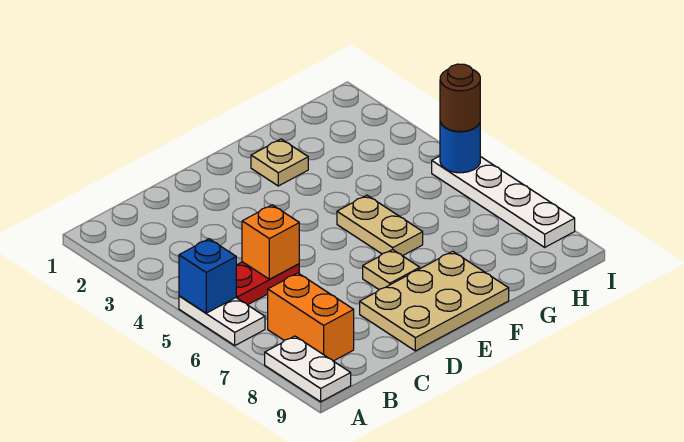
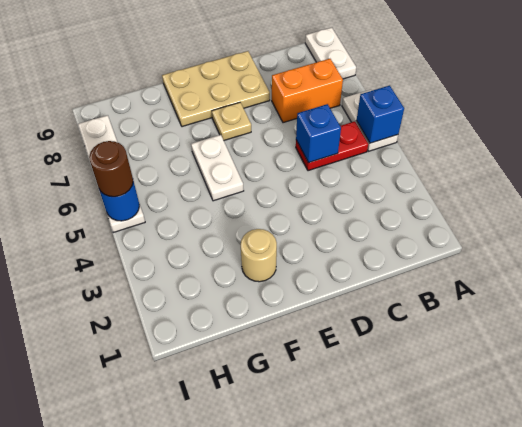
orange 1x2 brick [268,273,354,361] -> orange 1x2 brick turned to [272,59,343,123]
orange 1x1 brick [242,205,299,279] -> blue 1x1 brick [296,104,341,163]
tan 1x1 plate [251,139,308,186] -> tan 1x1 round brick [241,229,277,282]
tan 1x2 plate [337,195,423,256] -> white 1x2 plate [191,135,244,201]

